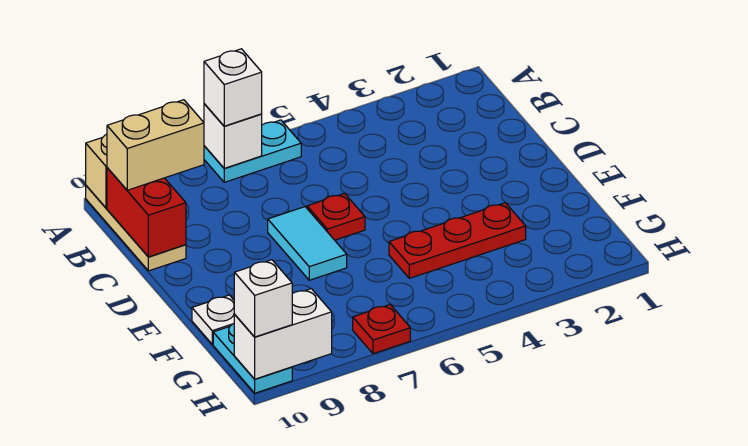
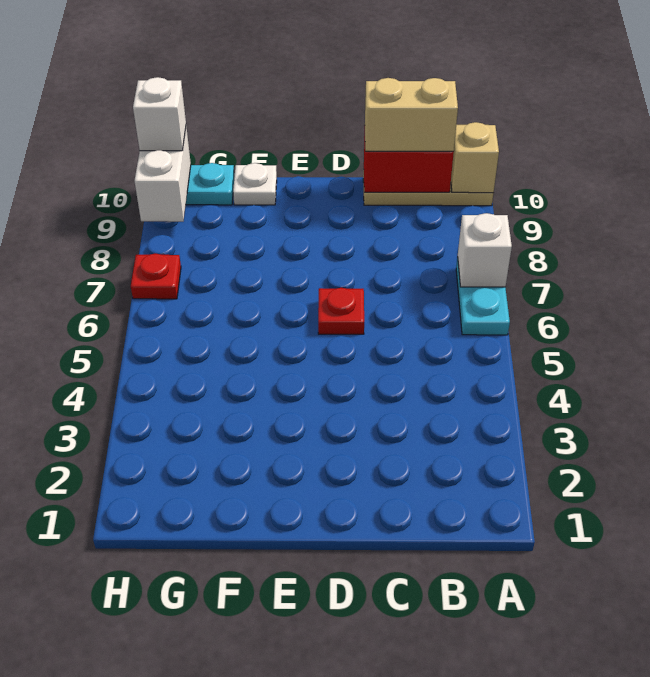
white 1x1 brick [204,49,262,126] -> none
tan 1x2 brick [107,100,204,190] -> tan 1x2 brick turned to [365,78,458,151]
cyan 1x2 tile [268,207,347,280] -> none
red 1x3 plate [389,203,526,278] -> none

